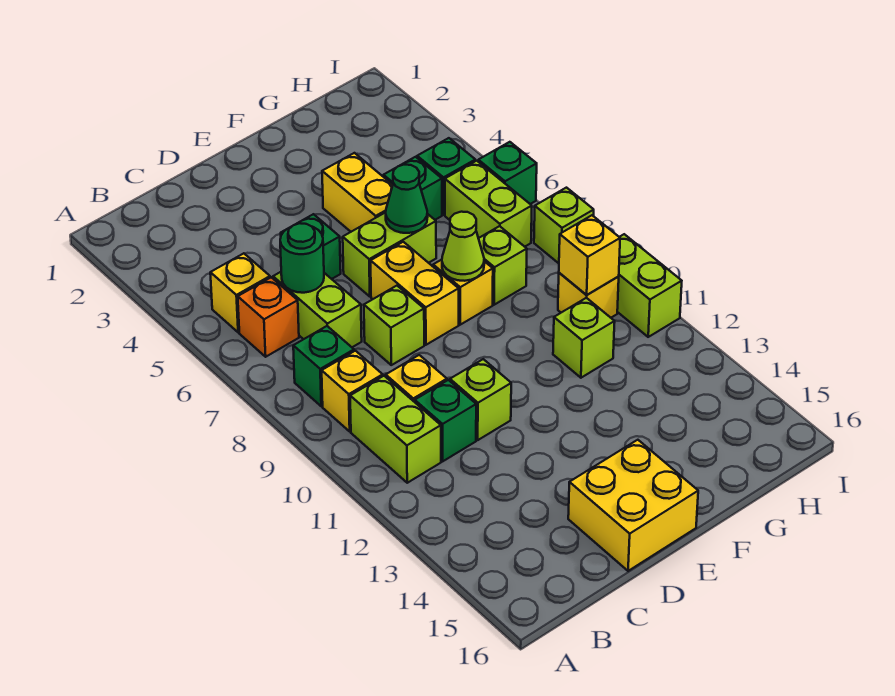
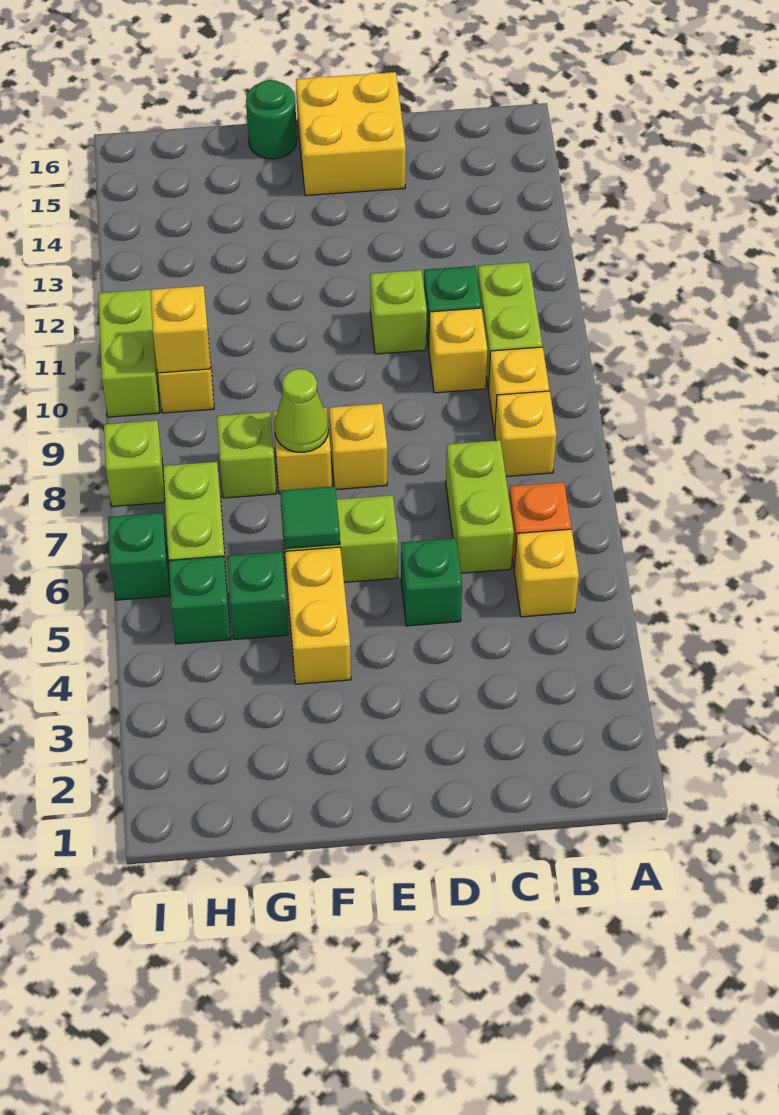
green 1x1 brick [293,326,354,406] -> yellow 1x1 brick [495,391,557,477]
green 1x1 round brick [280,223,324,293] -> green 1x1 round brick moved to [246,80,297,159]
lime 1x1 brick [364,286,424,365] -> none
yellow 1x2 brick [371,242,459,345] -> yellow 1x1 brick [329,404,387,489]
green 1x1 cone [386,165,428,233] -> green 1x1 tile [280,486,340,549]
lime 1x1 brick [553,298,615,378] -> none

